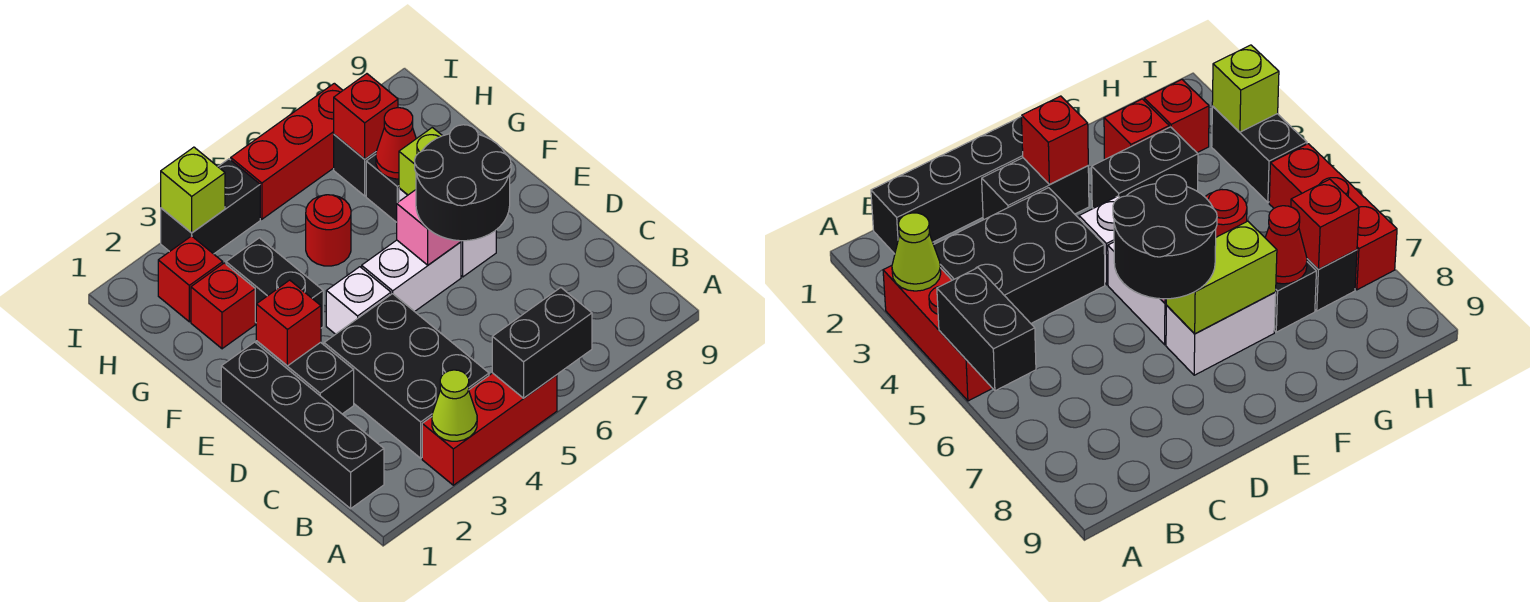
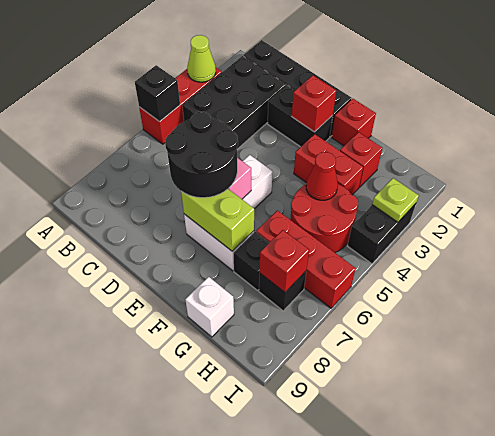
black 1x2 brick [492,287,592,398] -> black 1x1 brick [135,65,180,122]
black 2x3 brick [324,294,489,458] -> black 2x3 brick turned to [182,56,286,149]
white 1x1 brick [326,267,391,334] -> white 1x1 brick moved to [185,277,234,337]
black 1x2 brick [226,238,323,328] -> red 1x2 brick [294,134,363,195]
red 1x1 round brick [306,195,351,266] -> red 2x2 round brick [290,184,358,252]
red 1x1 cone [376,108,416,179] -> red 1x1 cone moved to [306,152,338,200]
red 1x1 brick [158,236,223,322] -> red 1x1 brick moved to [332,99,376,146]
lime 1x1 brick [161,147,225,233] -> lime 1x1 plate [372,178,419,222]
red 1x3 brick [231,83,343,219] -> red 1x3 brick turned to [256,210,356,308]

